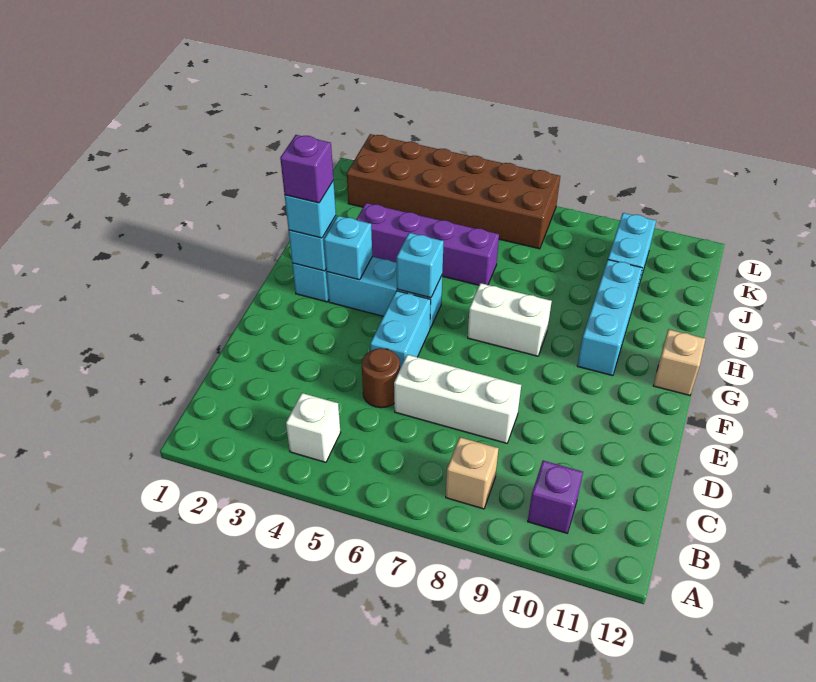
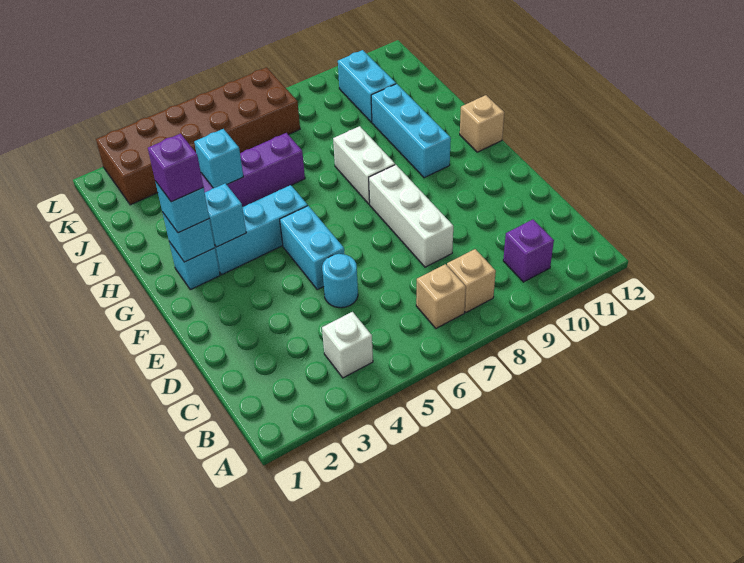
none -> tan 1x1 brick [416,264,466,328]
brown 1x1 round brick [362,348,400,408] -> cyan 1x1 round brick [322,254,358,308]
white 1x3 brick [394,355,521,443] -> white 1x3 brick turned to [369,165,453,267]
cyan 1x1 brick [397,233,444,298] -> cyan 1x1 brick moved to [194,129,243,188]
white 1x2 brick [468,283,552,356] -> white 1x2 brick turned to [333,126,395,204]

